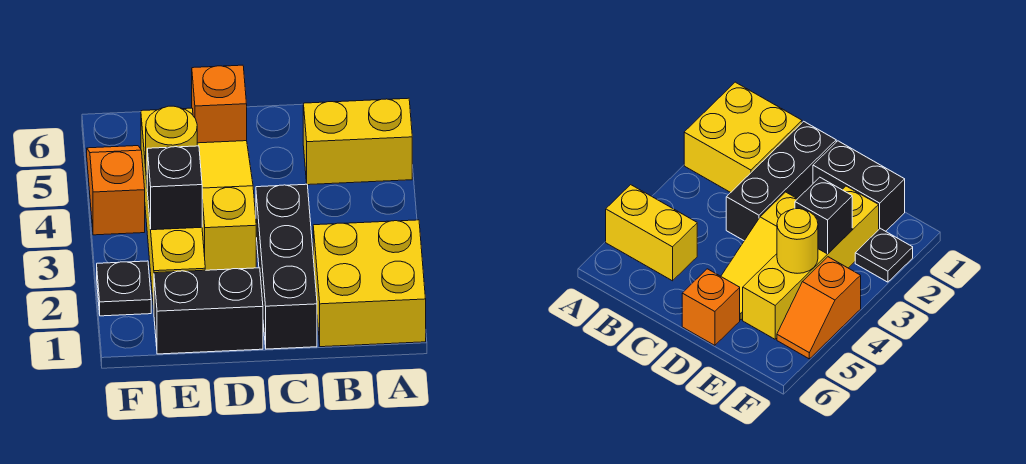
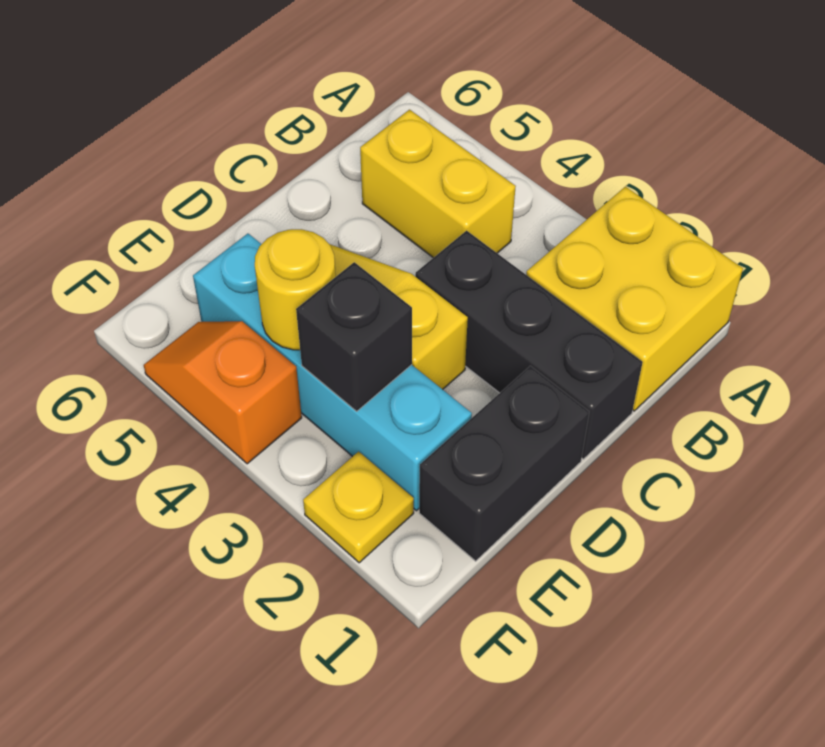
yellow 1x2 brick [303,98,412,185] -> yellow 1x2 brick turned to [360,110,516,258]
orange 1x1 brick [192,65,247,143] -> none
yellow 1x4 brick [141,108,205,309] -> cyan 1x4 brick [193,234,472,511]
black 1x1 plate [97,261,151,316] -> yellow 1x1 plate [303,452,414,563]

